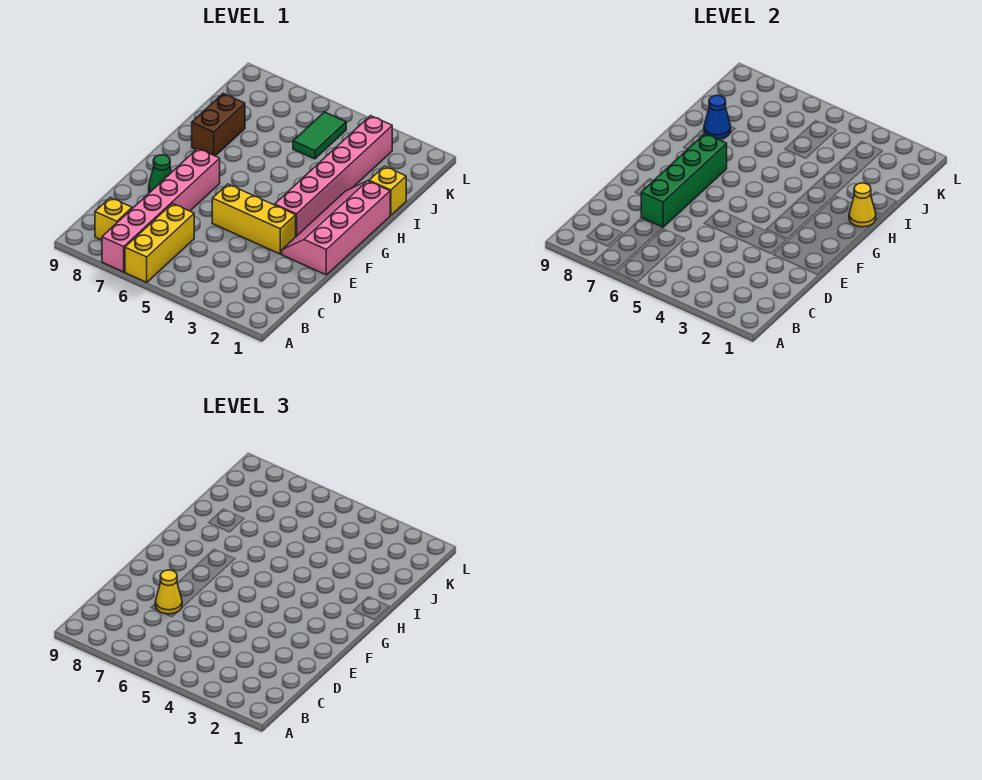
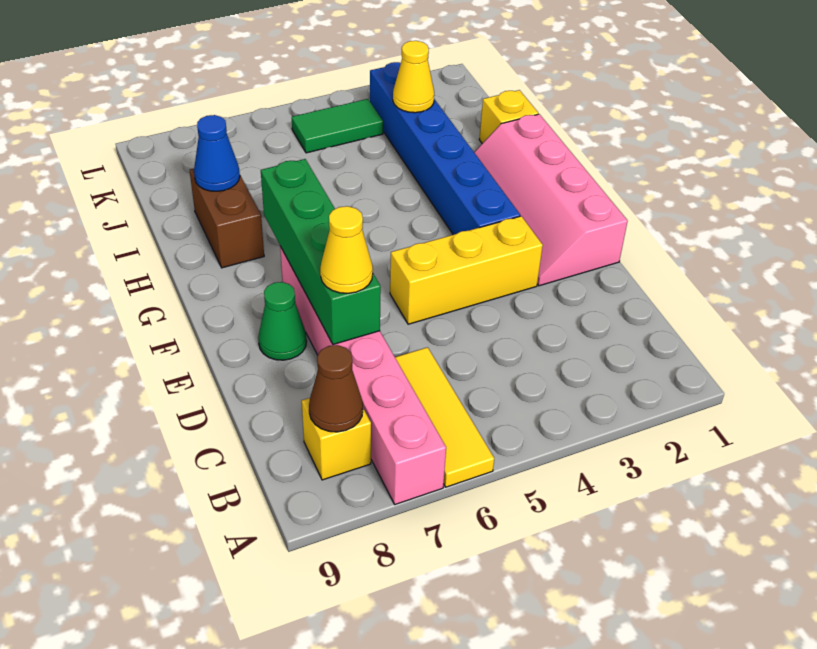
yellow 1x3 brick [125,203,194,282] -> yellow 1x3 tile [395,347,494,487]
none -> brown 1x1 cone [309,345,363,432]
pink 1x6 brick [275,116,392,236] -> blue 1x6 brick [370,62,520,235]
yellow 1x1 cone [849,183,876,227] -> yellow 1x1 cone moved to [393,41,434,113]
green 1x2 tile [293,112,346,159] -> green 1x2 tile turned to [292,99,383,153]

